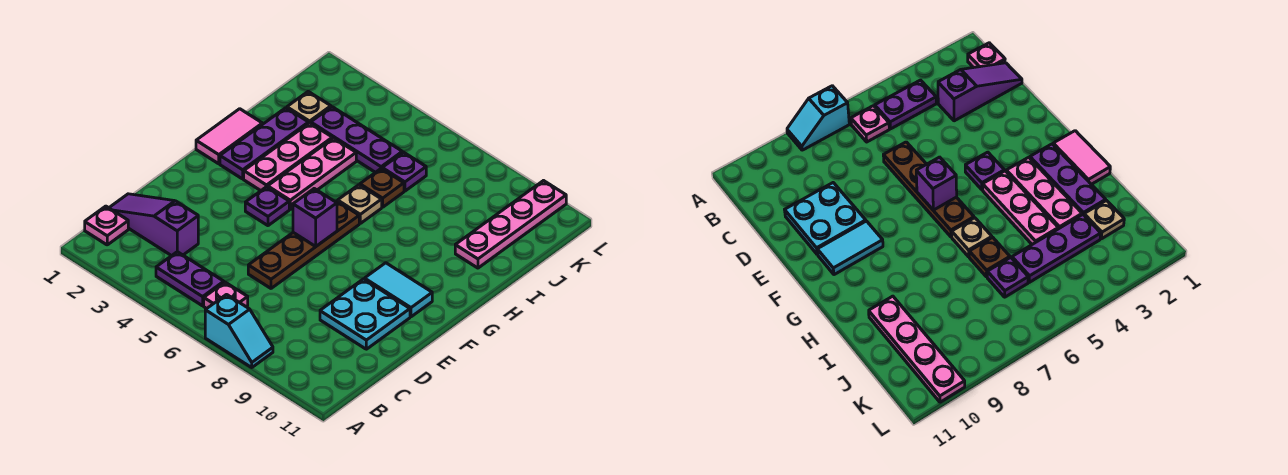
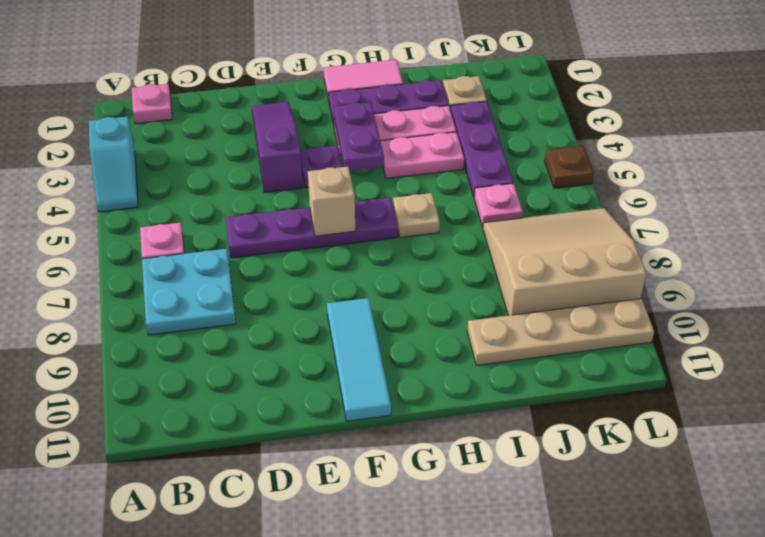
cyan 1x2 slope [205,295,273,367] -> cyan 1x2 slope moved to [89,117,138,212]
purple 1x2 plate [156,252,224,306] -> purple 1x2 plate moved to [334,102,384,171]
purple 1x3 slope [109,194,198,256] -> purple 1x3 slope moved to [252,102,303,193]
brown 1x4 plate [248,201,359,288] -> purple 1x4 plate [226,198,398,258]
cyan 2x2 plate [320,279,410,349] -> cyan 2x2 plate moved to [142,249,236,335]
purple 1x1 brick [293,189,337,246] -> tan 1x1 brick [308,167,355,236]
cyan 1x2 tile [365,263,432,317] -> cyan 1x3 tile [327,298,391,421]
pink 1x3 plate [268,138,356,209] -> pink 1x2 plate [381,132,464,178]
brown 1x1 plate [360,169,404,207] -> brown 1x1 plate moved to [545,146,594,188]
pink 1x4 plate [455,181,566,268] -> tan 1x4 plate [467,299,654,365]
purple 1x1 plate [382,152,426,191] -> pink 1x1 plate [474,183,523,227]
none -> tan 3x3 slope [483,208,646,316]

